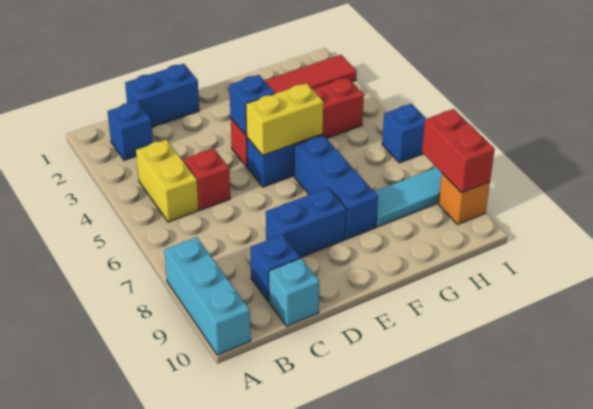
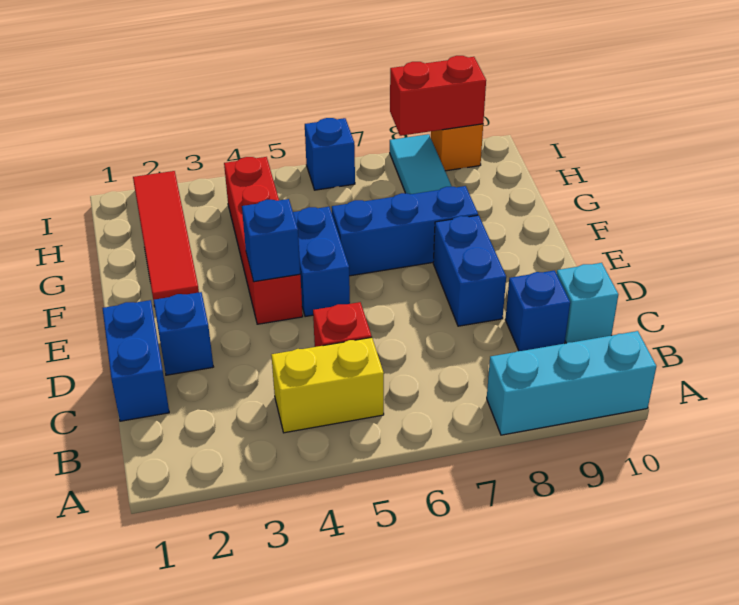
blue 1x1 brick [108,101,153,160] -> blue 1x1 brick moved to [154,292,213,375]
yellow 1x2 brick [246,83,323,155] -> none

